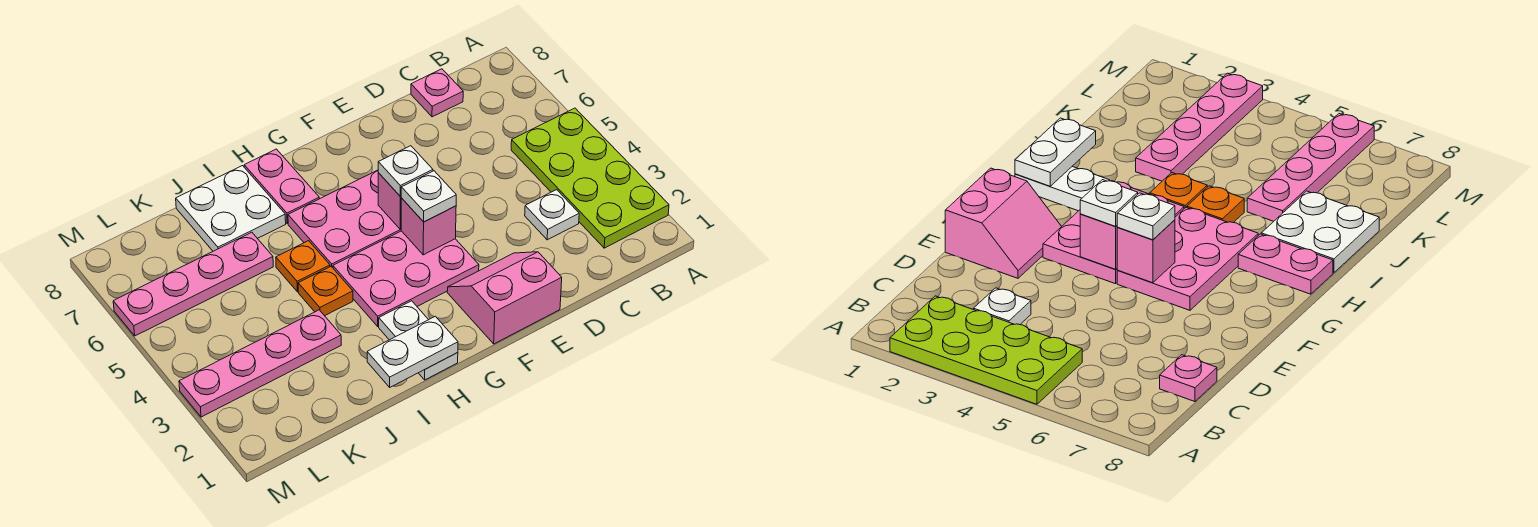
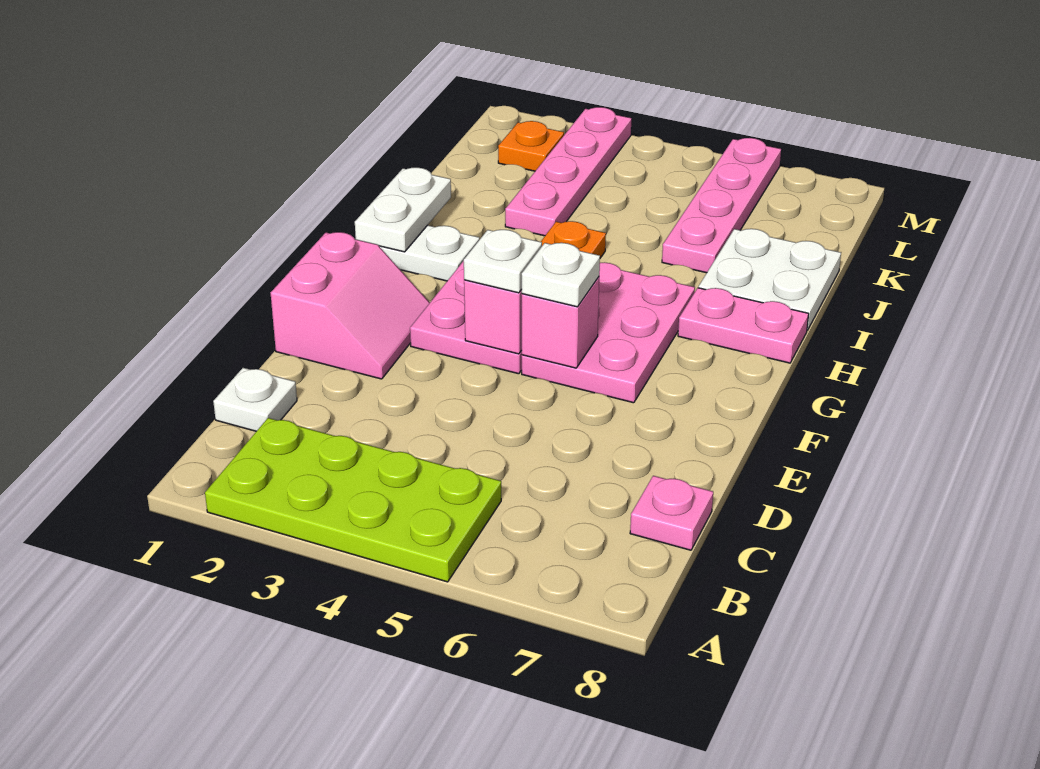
white 1x1 plate [525,190,579,240] -> white 1x1 plate moved to [213,368,297,431]
orange 1x1 plate [276,241,330,292] -> orange 1x1 plate moved to [498,121,564,171]

